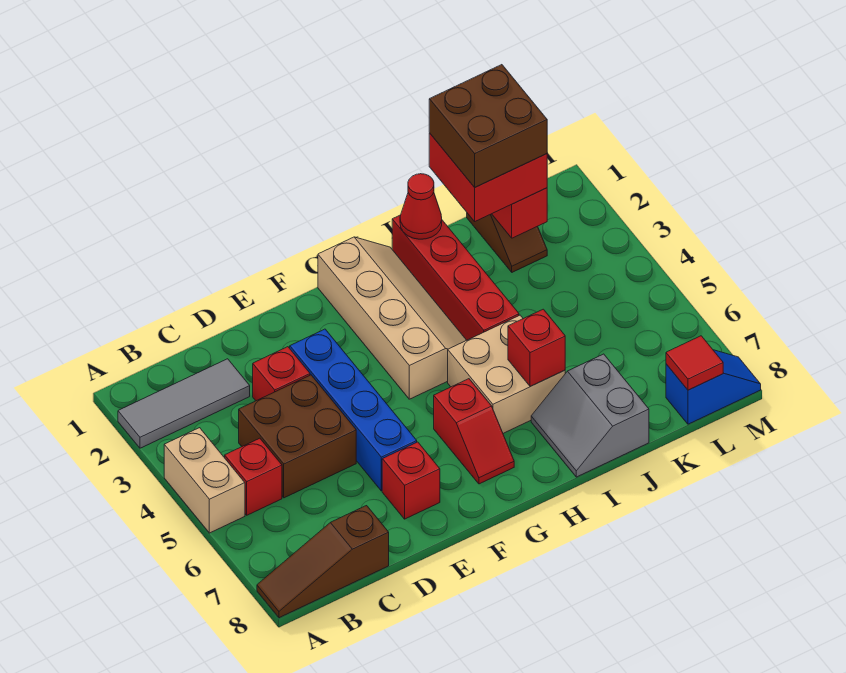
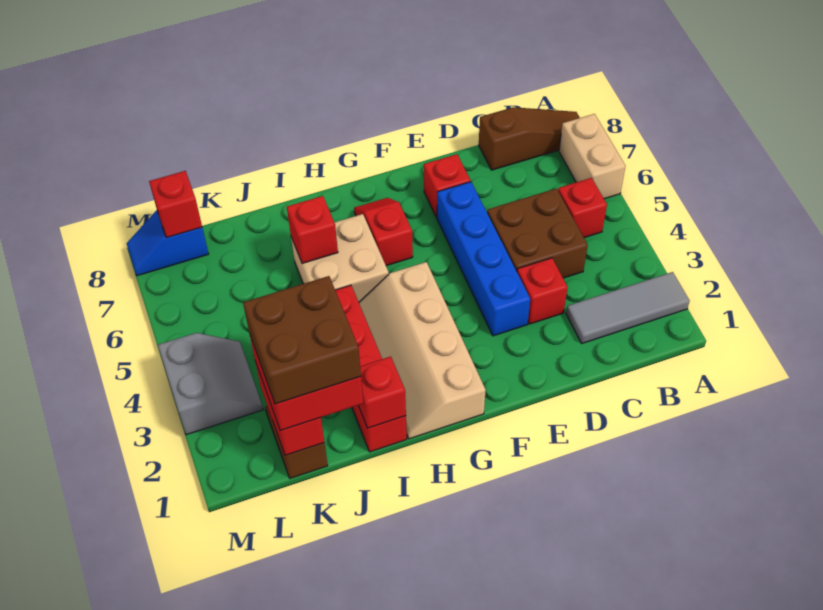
tan 1x2 brick [164,428,245,533] -> tan 1x2 brick moved to [559,114,625,199]
red 1x1 cone [400,174,442,239] -> red 1x1 brick [358,357,406,428]
grey 2x2 slope [531,354,649,477] -> grey 2x2 slope moved to [158,333,263,435]
red 1x1 tile [666,336,723,390] -> red 1x1 brick [149,171,202,238]

